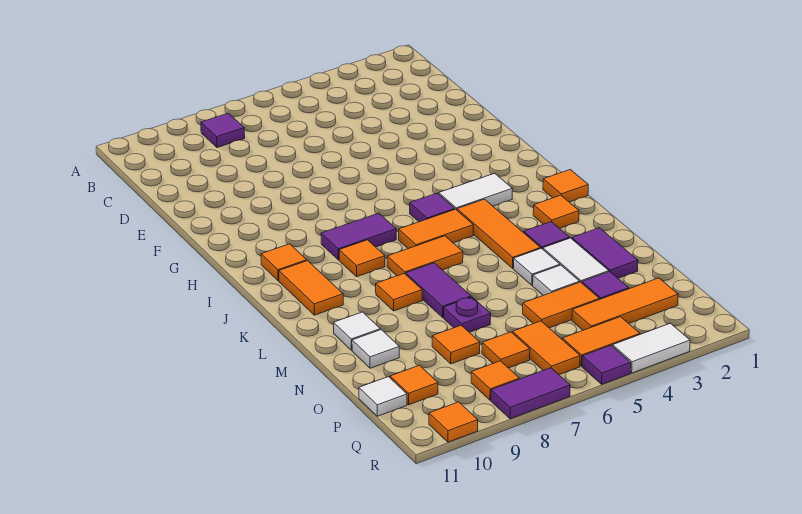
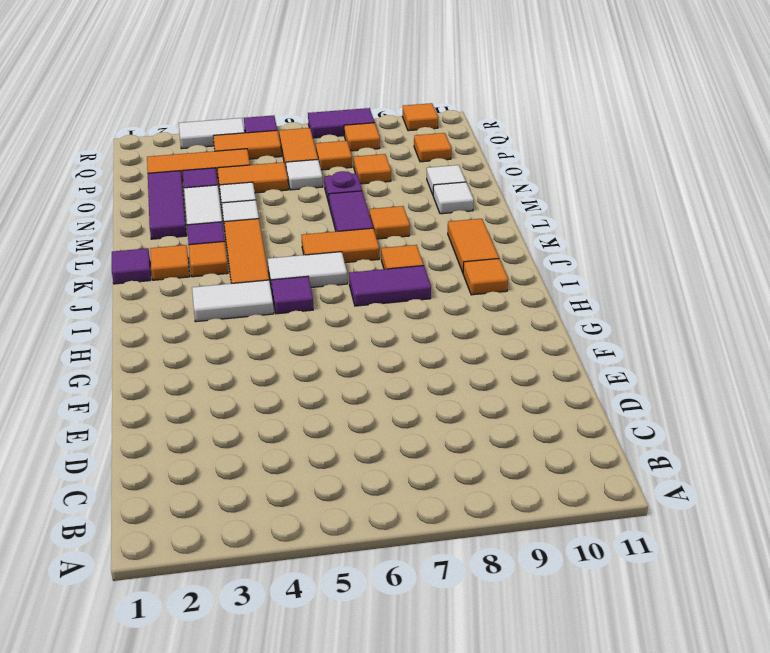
purple 1x1 tile [201,113,245,148] -> purple 1x1 tile moved to [112,248,151,284]
orange 1x1 tile [543,170,588,202] -> orange 1x1 tile moved to [189,241,228,277]
orange 1x2 tile [399,209,473,249] -> white 1x2 tile [268,252,347,289]
purple 1x2 tile [572,228,638,278] -> purple 1x3 tile [148,171,186,239]
white 1x1 tile [359,377,407,416] -> white 1x1 tile moved to [286,160,323,190]

